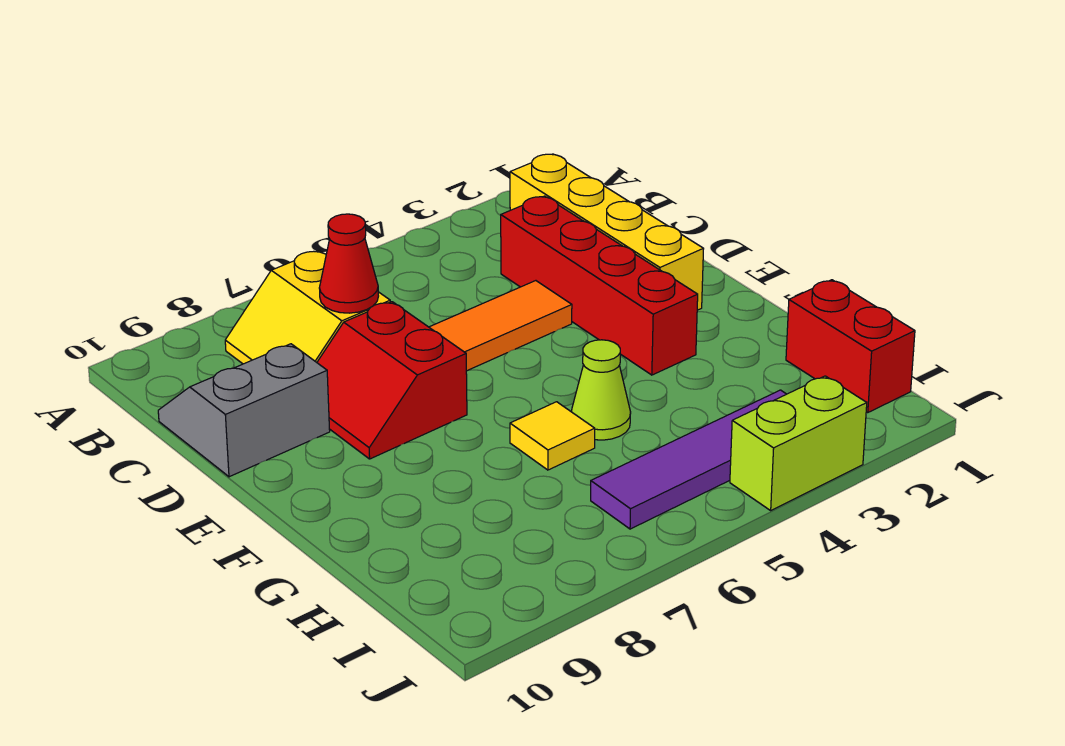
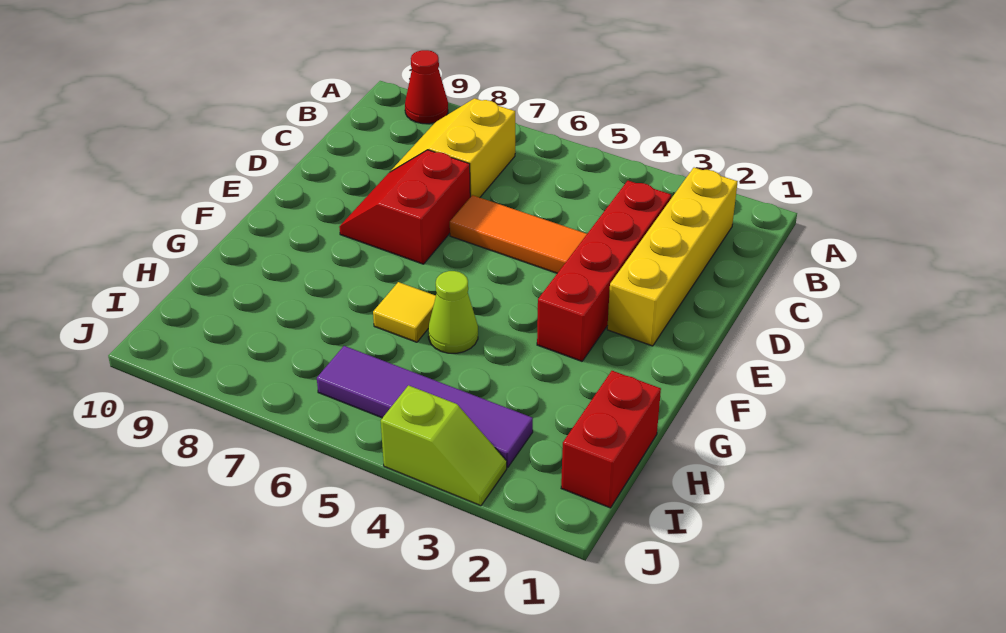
red 1x1 cone [319,214,378,313] -> red 1x1 cone moved to [405,50,448,124]
grey 2x2 slope [158,344,330,477] -> none
lime 1x2 brick [730,376,867,510] -> lime 1x2 slope [381,385,507,506]

